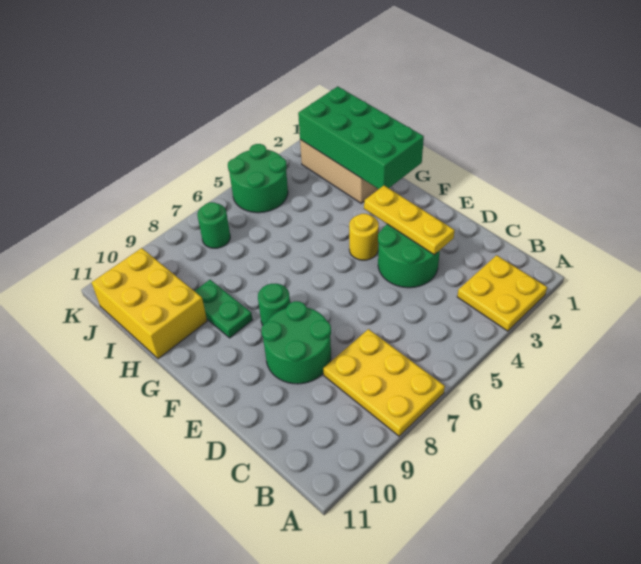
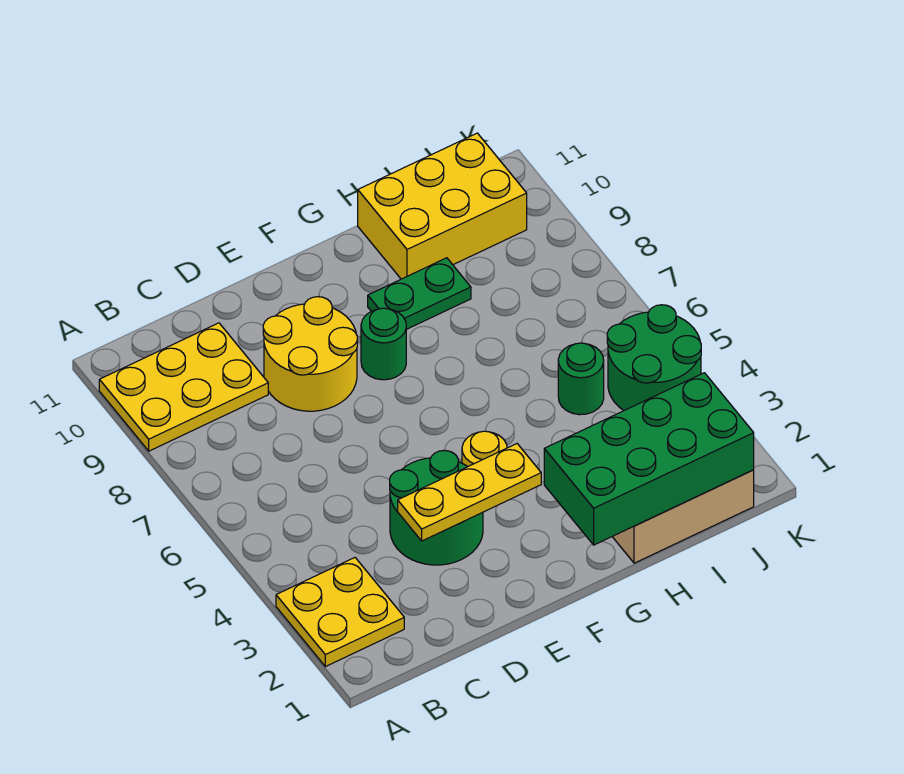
yellow 2x3 plate [323,329,445,436] -> yellow 2x3 plate moved to [99,323,268,451]
green 2x2 round brick [261,301,331,384] -> yellow 2x2 round brick [263,297,357,411]
green 1x1 round brick [197,202,230,248] -> green 1x1 round brick moved to [558,343,604,415]

